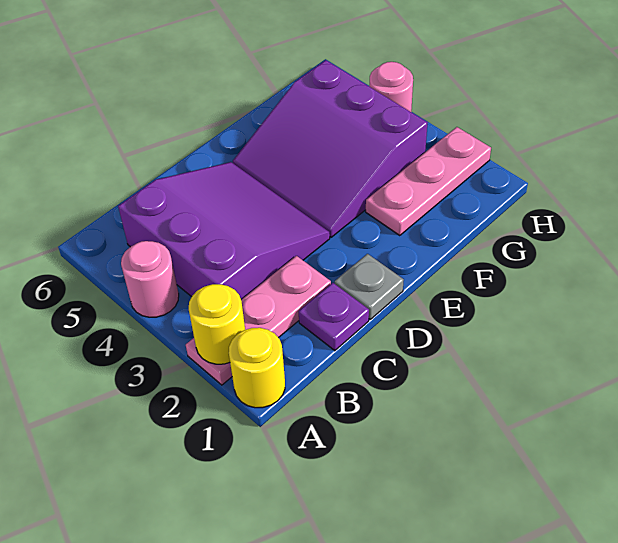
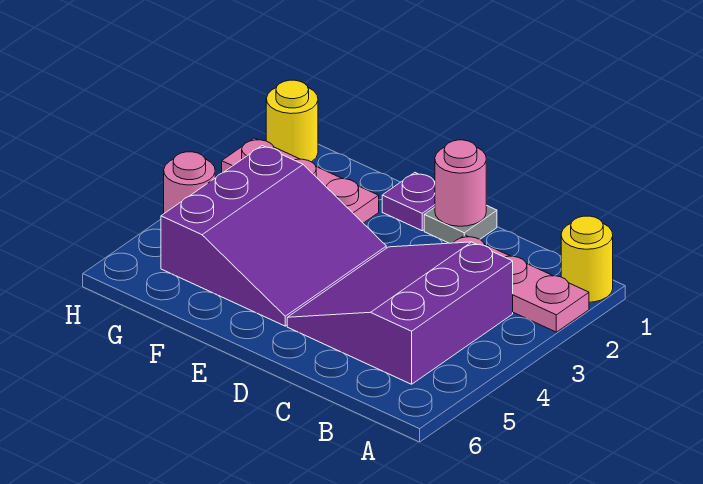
yellow 1x1 round brick [189,284,245,364] -> yellow 1x1 round brick moved to [266,80,318,162]
pink 1x1 round brick [121,241,179,317] -> pink 1x1 round brick moved to [435,140,486,226]
purple 1x1 plate [299,283,369,351] -> purple 1x1 plate moved to [382,173,435,231]

